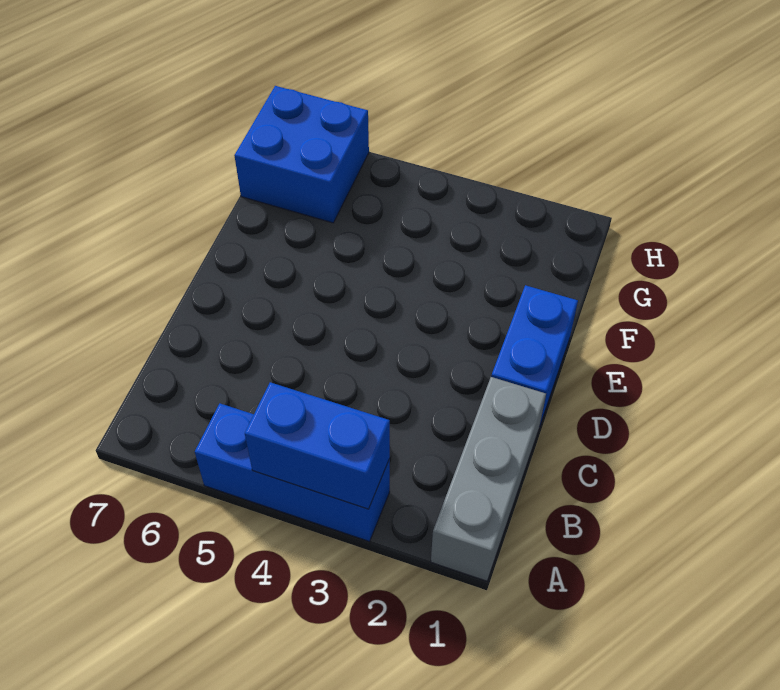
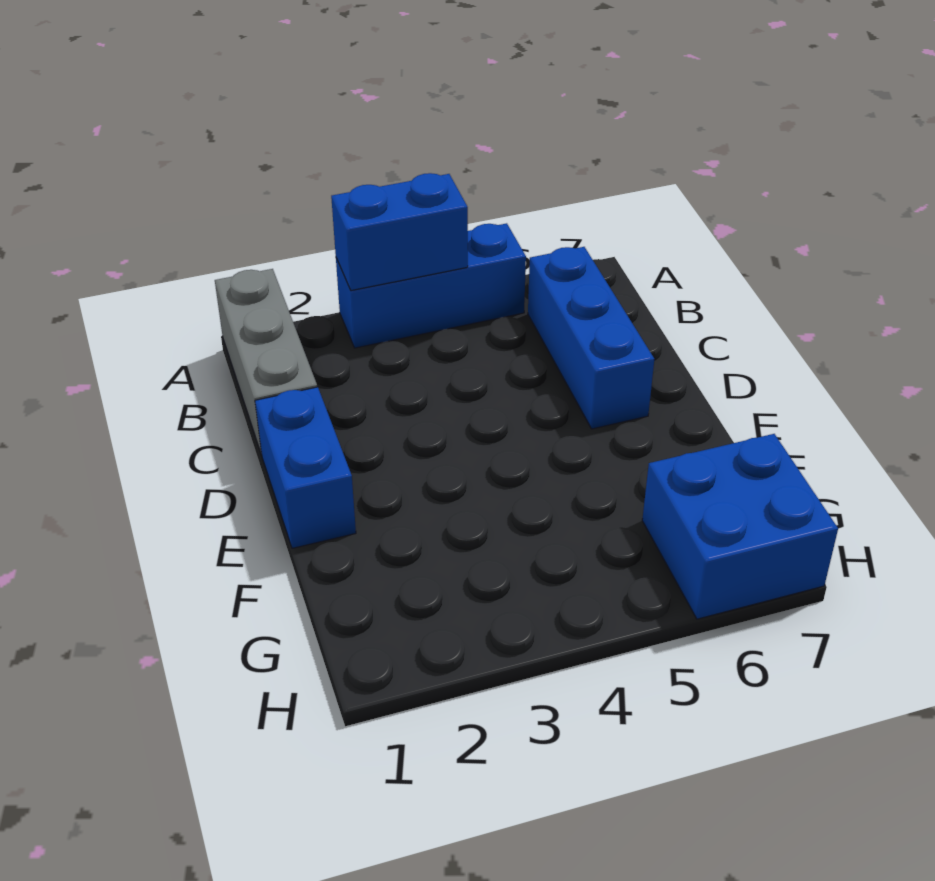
none -> blue 1x3 brick [528,247,654,429]

